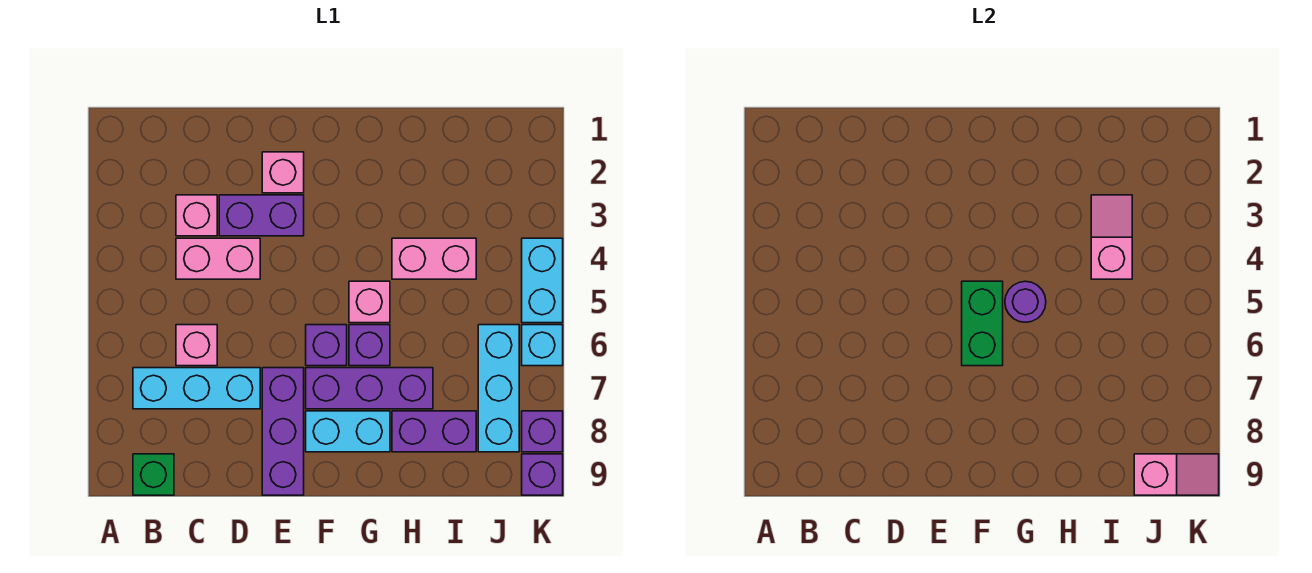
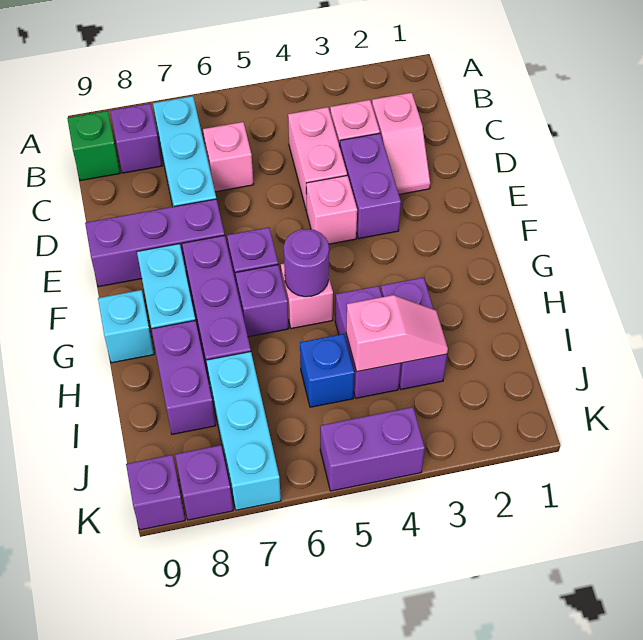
none -> purple 1x1 brick [110,103,162,173]
pink 1x1 brick [262,152,304,193] -> pink 1x1 brick moved to [306,176,357,244]
green 1x2 brick [962,281,1003,366] -> none
none -> purple 1x2 brick [381,277,447,389]
pink 1x2 brick [392,238,476,279] -> purple 1x2 brick [335,286,401,398]
none -> blue 1x1 brick [300,334,354,407]
cyan 1x3 brick [478,325,519,452] -> cyan 1x3 brick turned to [206,352,281,510]
pink 1x2 slope [1134,454,1219,495] -> pink 1x2 slope moved to [372,93,430,194]
cyan 1x2 brick [522,238,563,323] -> purple 1x2 brick [320,407,425,491]
cyan 1x1 brick [522,325,563,366] -> cyan 1x1 brick moved to [98,290,154,363]

